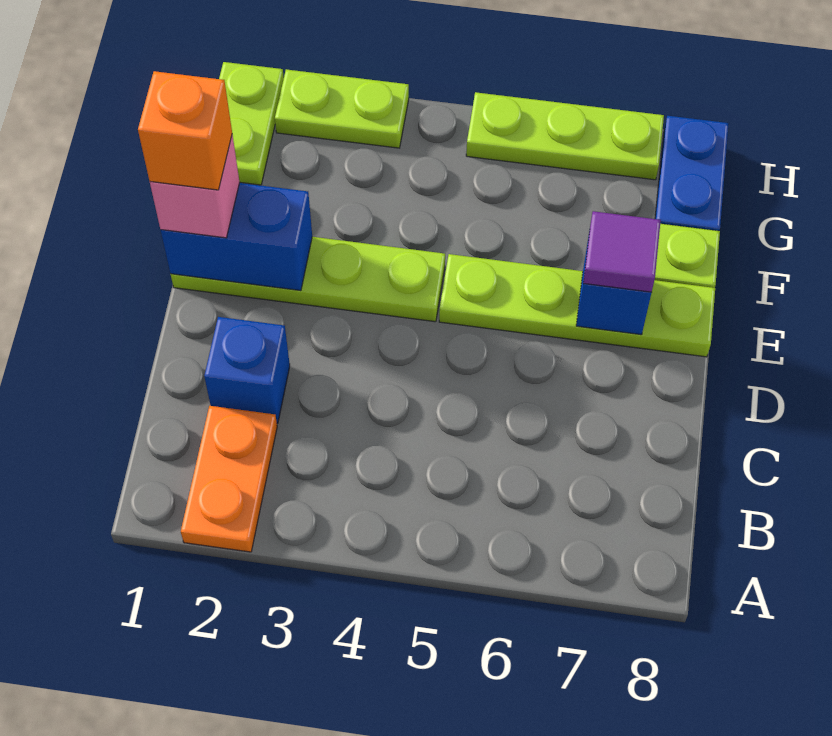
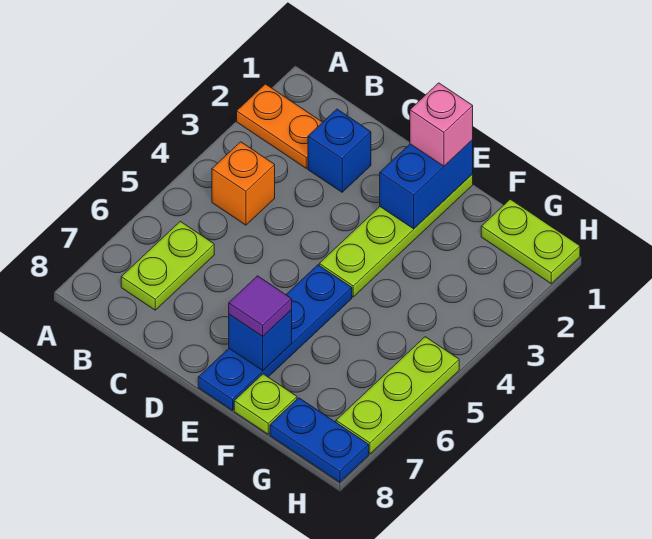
orange 1x1 brick [138,71,232,190] -> orange 1x1 brick moved to [212,142,275,225]
lime 1x4 plate [439,254,715,357] -> blue 1x4 plate [198,265,352,410]
lime 1x2 plate [275,69,409,148] -> lime 1x2 plate moved to [121,221,214,310]

